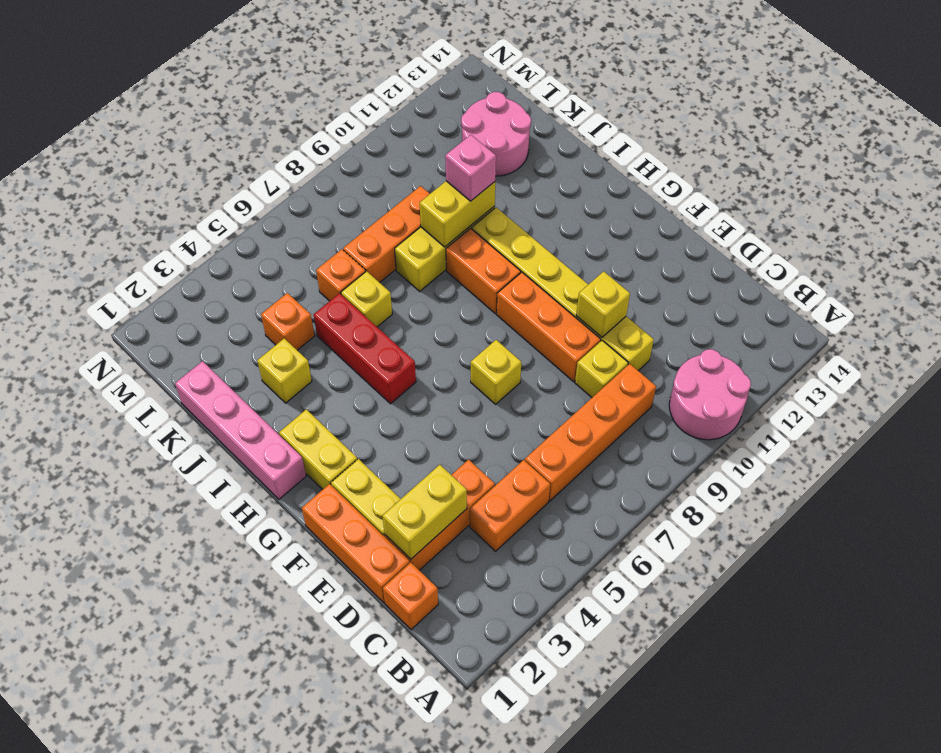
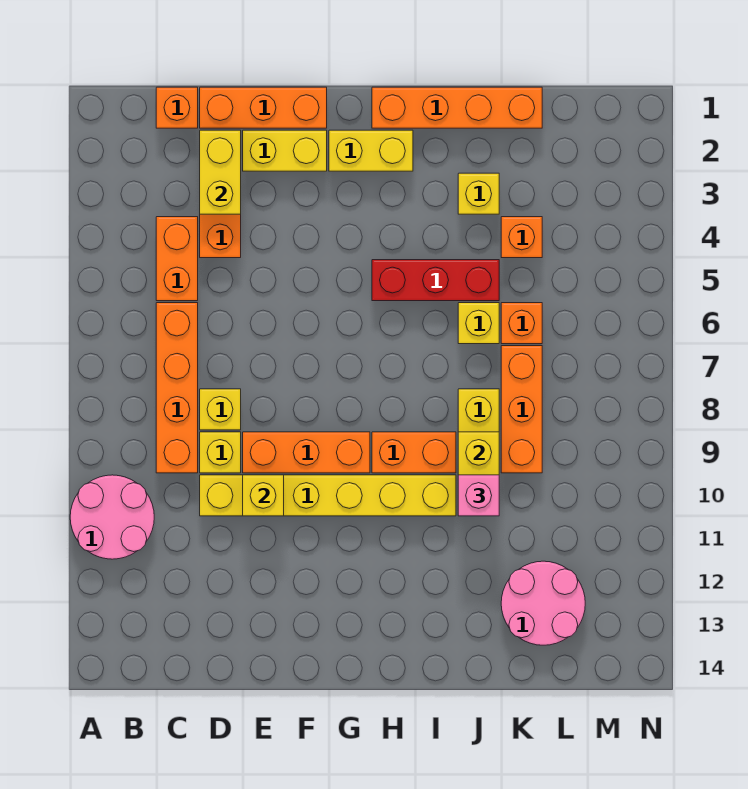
yellow 1x1 brick [471,340,521,404] -> yellow 1x1 brick moved to [200,389,241,430]
pink 1x4 brick [175,361,306,499] -> orange 1x4 brick [372,87,542,128]

